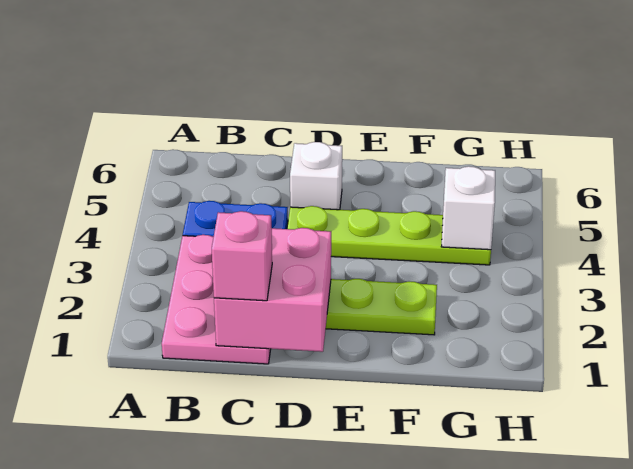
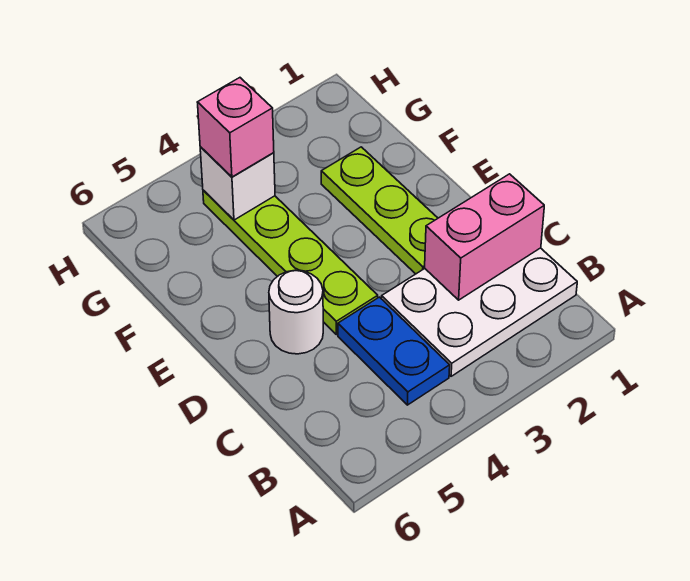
pink 2x3 plate [162,235,271,364] -> white 2x3 plate [382,248,577,376]
pink 2x2 brick [214,228,331,352] -> pink 1x2 brick [425,174,544,300]
pink 1x1 brick [212,211,272,301] -> pink 1x1 brick moved to [197,78,274,177]
white 1x1 brick [290,142,342,210] -> white 1x1 round brick [269,270,323,354]

